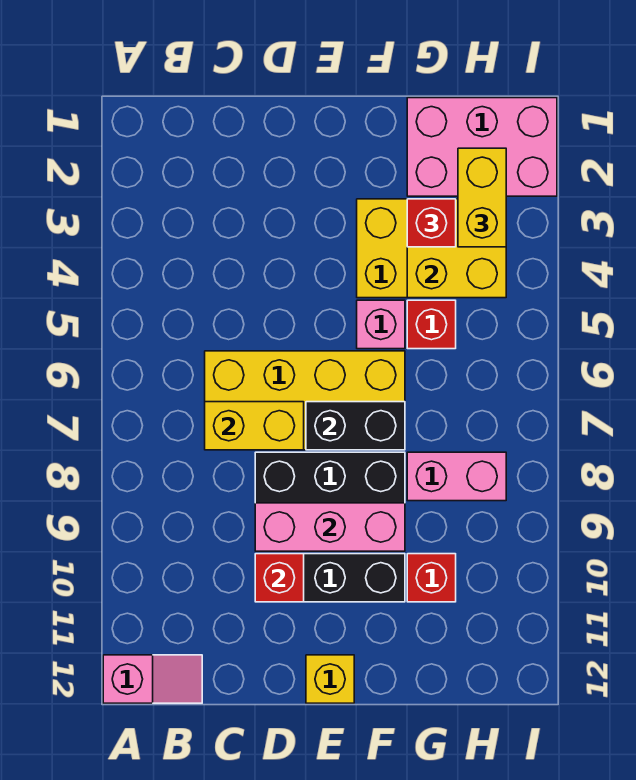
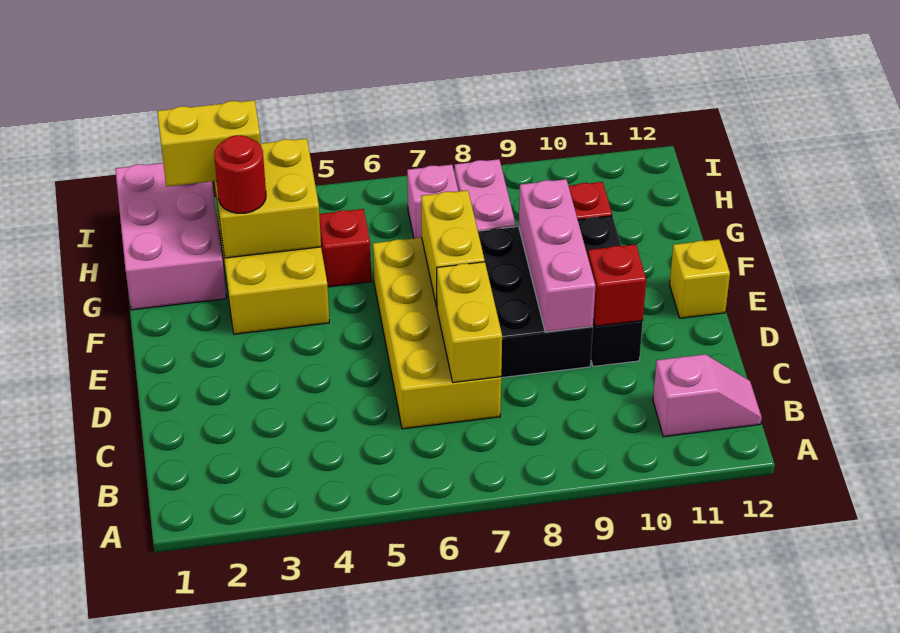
pink 1x2 slope [103,655,202,703] -> pink 1x2 slope turned to [653,354,762,437]
black 1x2 brick [306,402,405,450] -> yellow 1x2 brick [421,190,485,307]
pink 1x1 brick [357,300,405,349] -> pink 1x1 brick moved to [407,165,458,238]
red 1x1 brick [407,199,456,247] -> red 1x1 round brick [214,135,266,213]

